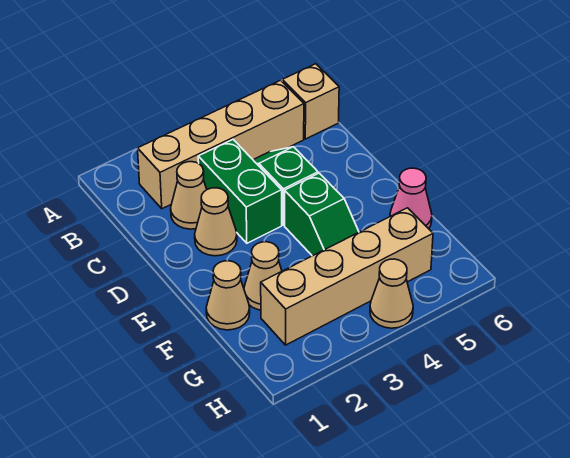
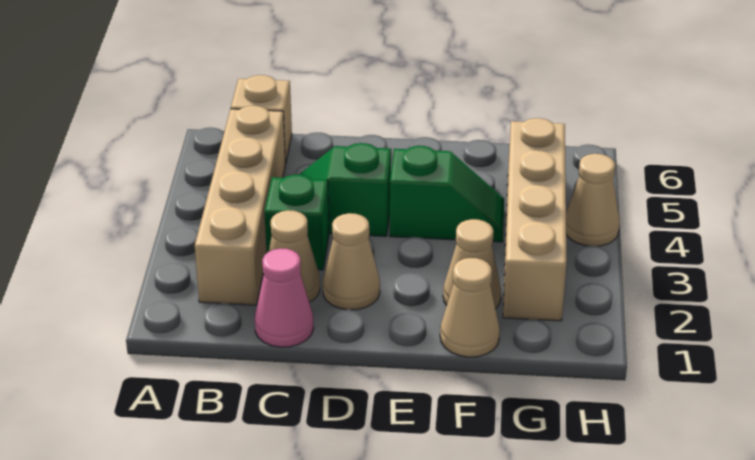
green 1x2 brick [198,140,282,243] -> green 1x1 brick [264,174,329,270]
pink 1x1 cone [390,168,432,229] -> pink 1x1 cone moved to [255,249,314,347]

